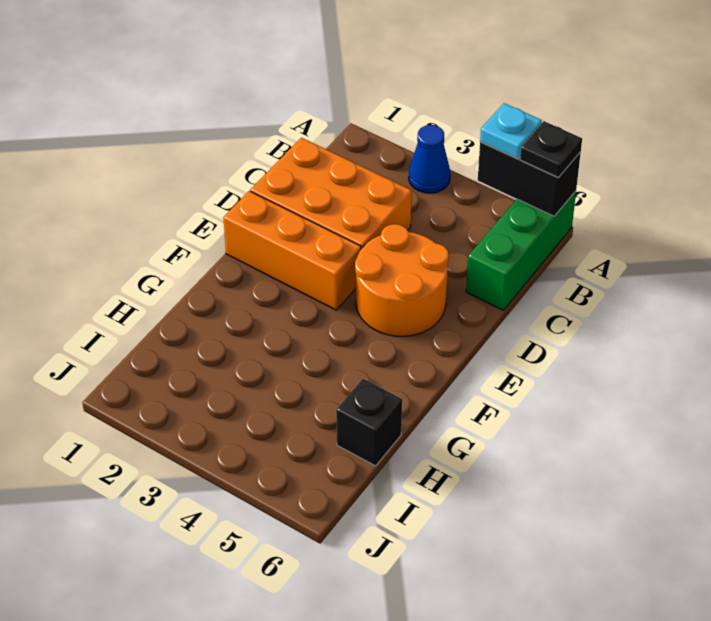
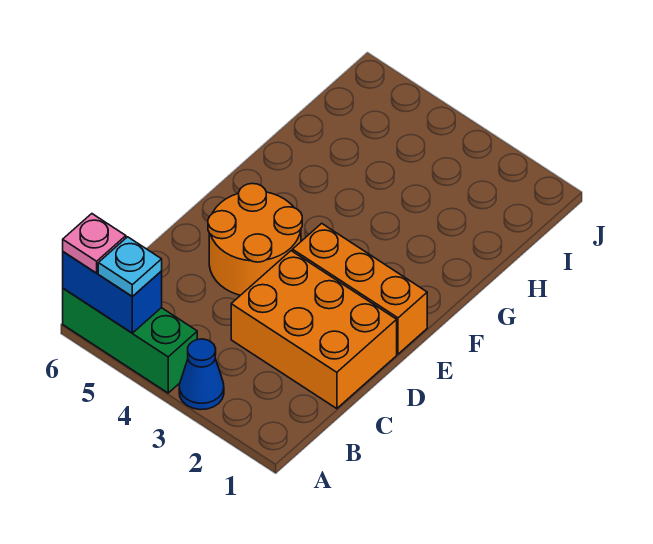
black 1x2 brick [478,142,581,216] -> blue 1x2 brick [63,252,162,333]
green 1x3 brick [466,191,576,311] -> green 1x3 brick turned to [63,289,197,393]
black 1x1 plate [520,121,582,177] -> pink 1x1 plate [63,214,126,273]
black 1x1 brick [336,379,402,466] -> none

